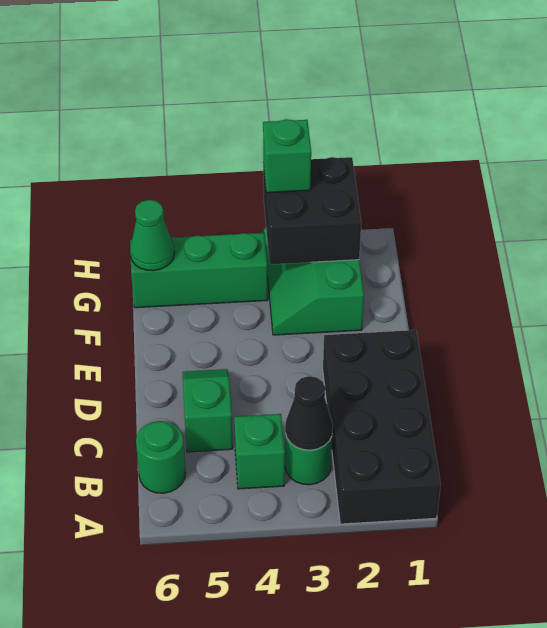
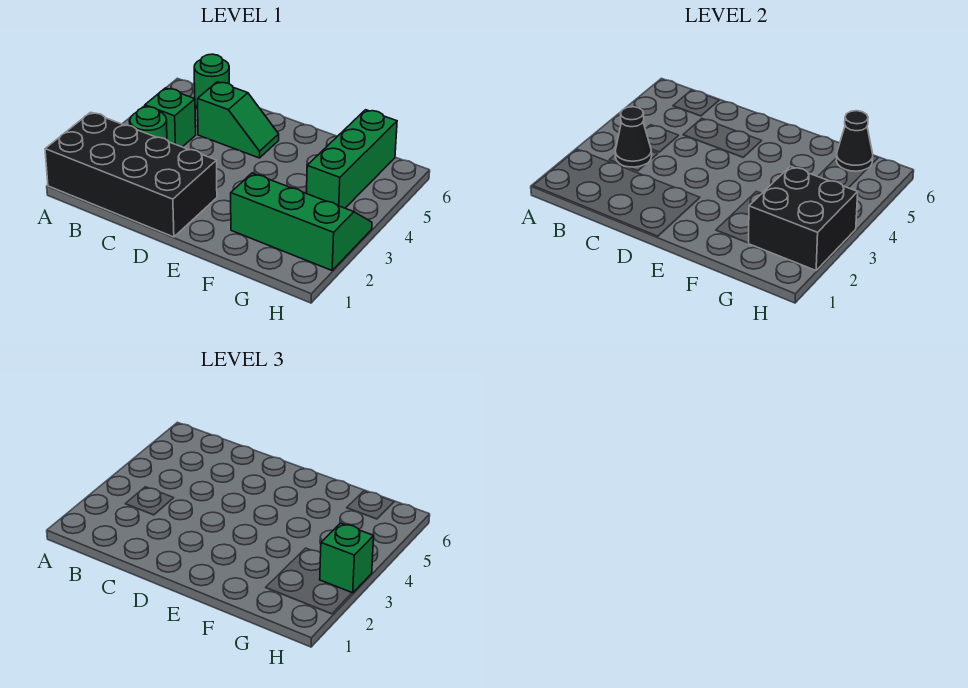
green 1x1 cone [130,200,174,271] -> black 1x1 cone [836,111,873,171]

